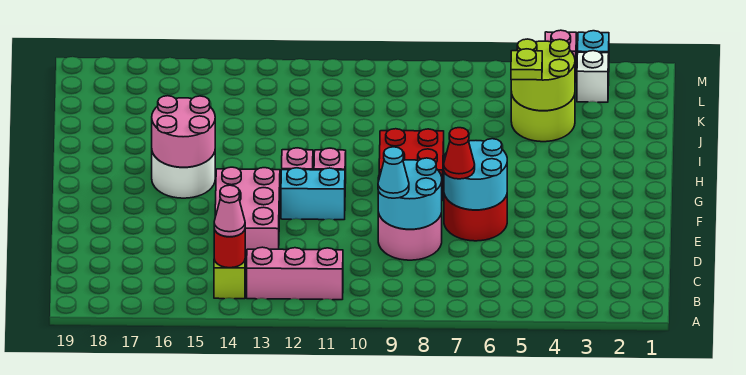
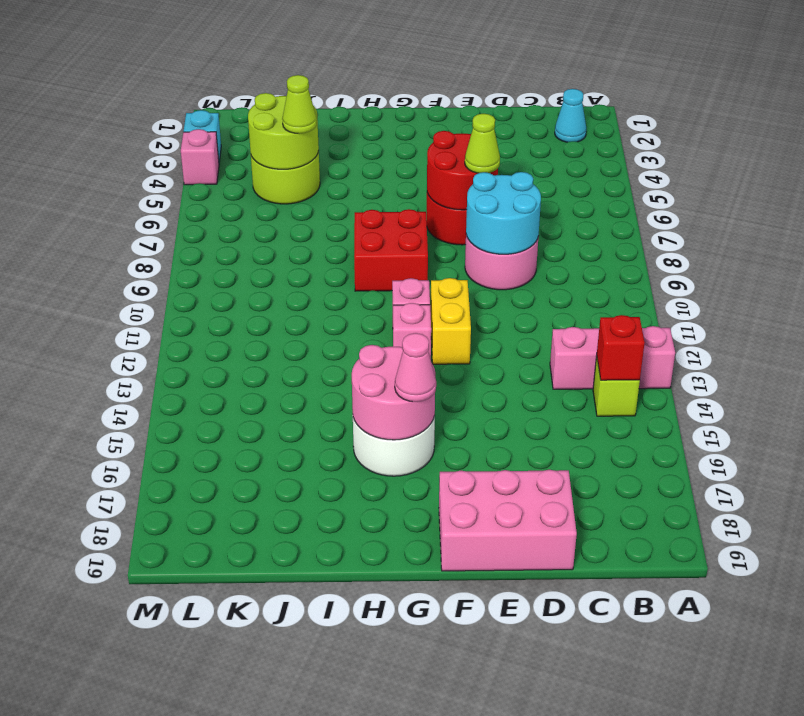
pink 1x3 brick [247,247,343,300] -> pink 1x3 brick turned to [550,326,675,389]
red 1x1 round brick [214,229,245,268] -> red 1x1 brick [597,315,645,380]
pink 1x1 cone [214,185,245,237] -> pink 1x1 cone moved to [395,333,436,402]
cyan 1x1 cone [378,147,409,198] -> cyan 1x1 cone moved to [555,89,586,142]
pink 2x3 brick [215,167,280,259] -> pink 2x3 brick moved to [439,470,577,571]
cyan 2x2 round brick [444,139,507,210] -> red 2x2 round brick [427,131,498,210]
red 1x1 cone [444,128,475,179] -> lime 1x1 cone [465,114,500,173]
cyan 1x2 brick [281,168,345,220] -> yellow 1x2 brick [430,278,471,364]
lime 1x1 plate [511,49,542,80] -> lime 1x1 cone [282,75,317,134]
white 1x1 brick [577,51,609,102] -> none

